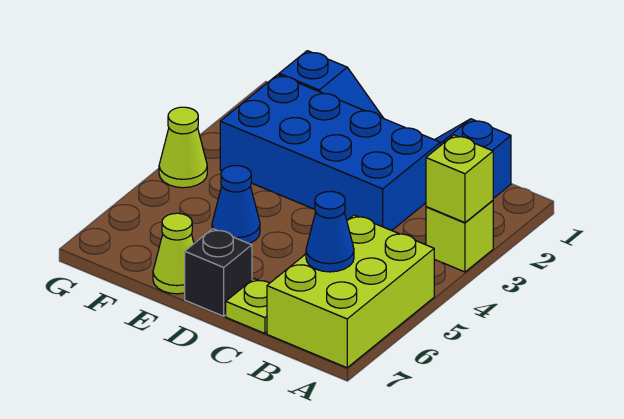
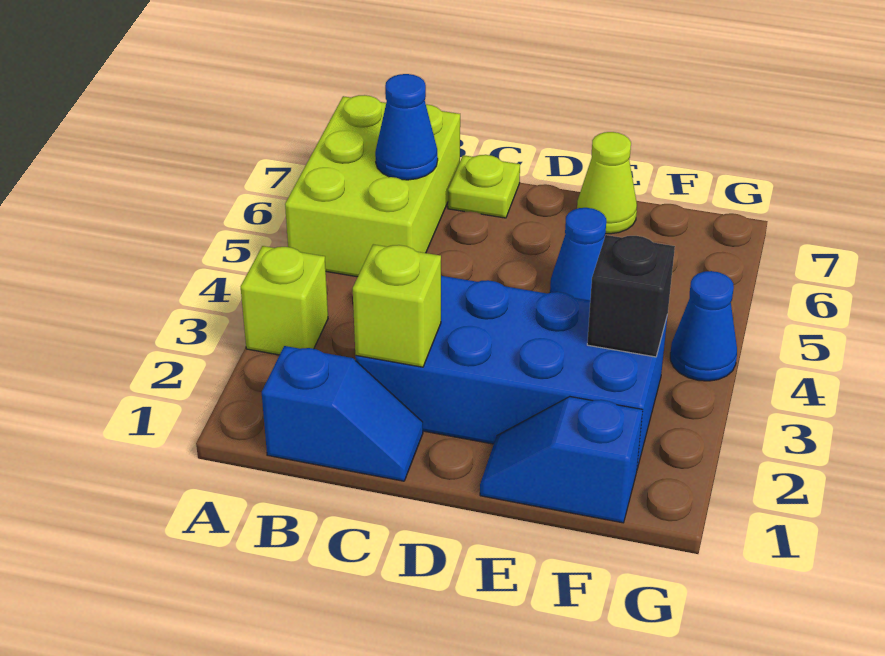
lime 1x1 brick [426,135,493,223] -> lime 1x1 brick moved to [353,244,441,367]
black 1x1 brick [185,229,252,316] -> black 1x1 brick moved to [587,235,675,357]
lime 1x1 cone [159,107,207,188] -> blue 1x1 cone [670,271,737,381]

